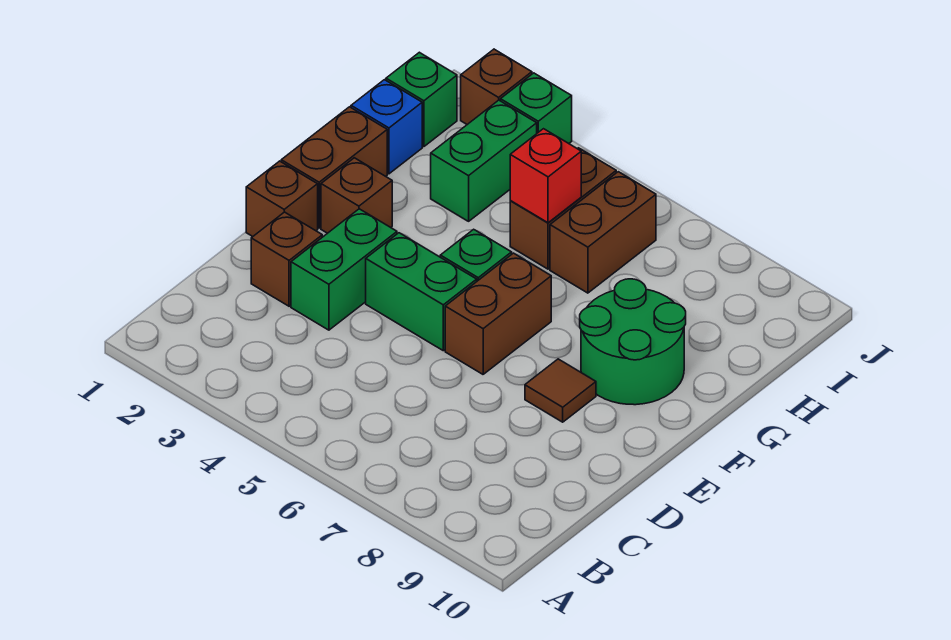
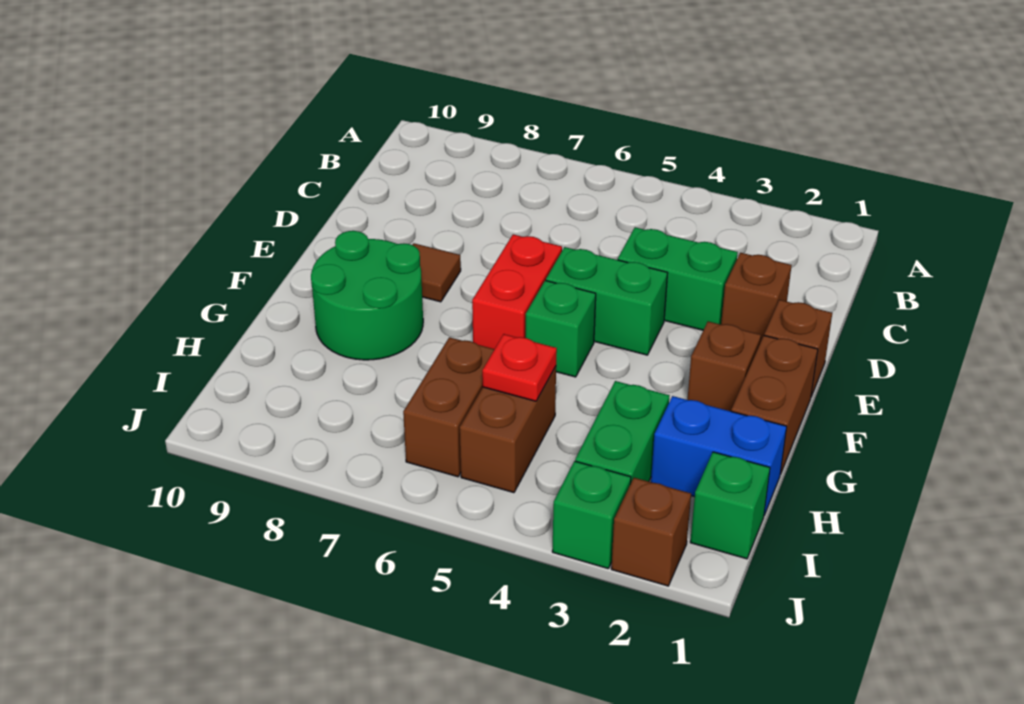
green 1x2 brick [291,209,397,330] -> green 1x2 brick turned to [618,227,738,330]
brown 1x2 brick [445,253,551,374] -> red 1x2 brick [472,234,562,349]
blue 1x1 brick [351,80,422,174] -> blue 1x2 brick [651,396,787,515]
red 1x1 brick [510,129,581,223] -> red 1x1 plate [482,334,557,401]

